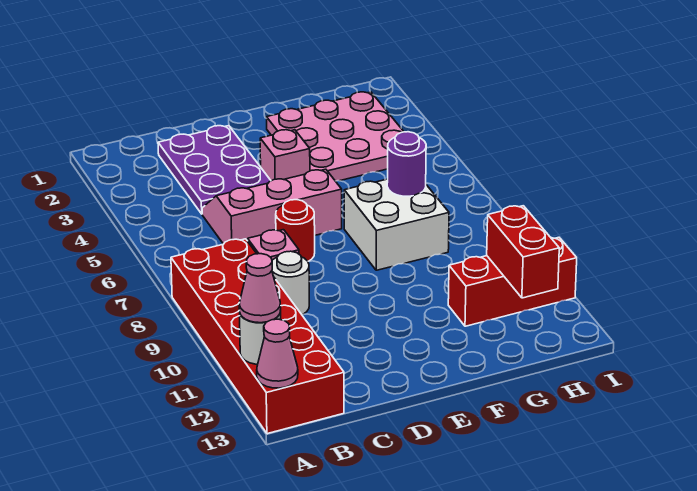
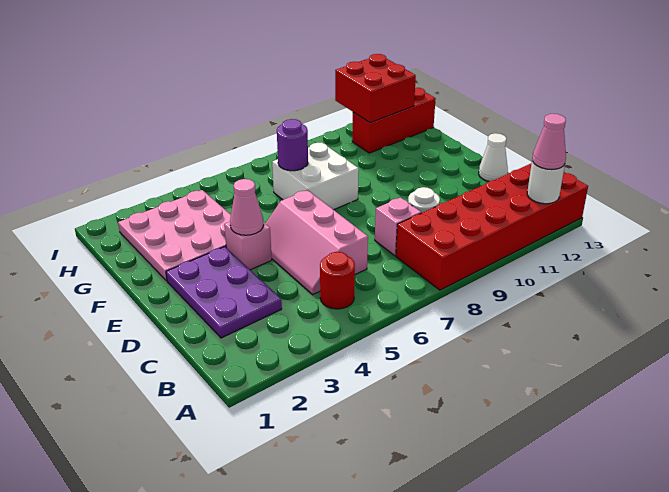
pink 1x1 cone [257,319,298,388] -> pink 1x1 cone moved to [230,179,264,235]
purple 2x3 plate [158,126,271,214] -> purple 2x3 plate turned to [166,247,282,338]
red 1x1 round brick [276,200,315,261] -> red 1x1 round brick moved to [320,252,355,309]
none -> white 1x1 cone [479,133,508,181]
red 1x3 brick [448,237,577,326] -> red 1x3 brick turned to [352,88,436,153]
red 1x2 brick [487,206,559,298] -> red 2x2 brick [335,54,416,123]

